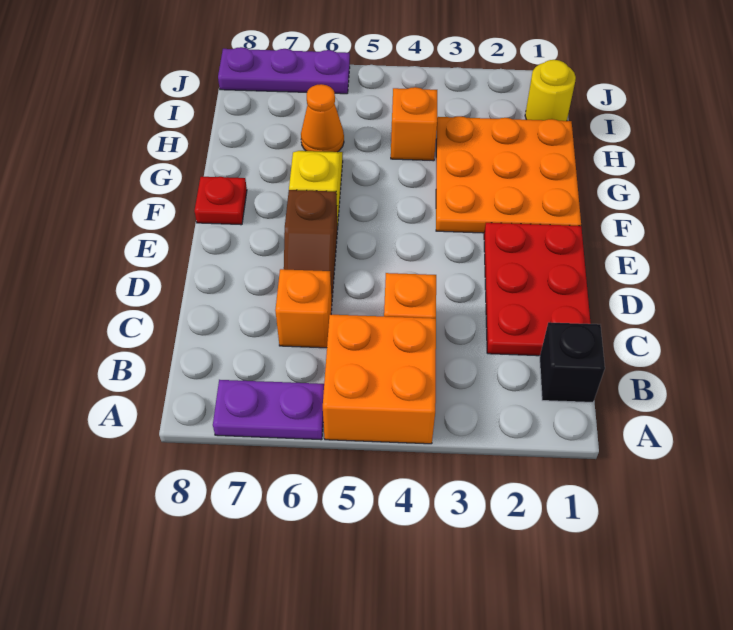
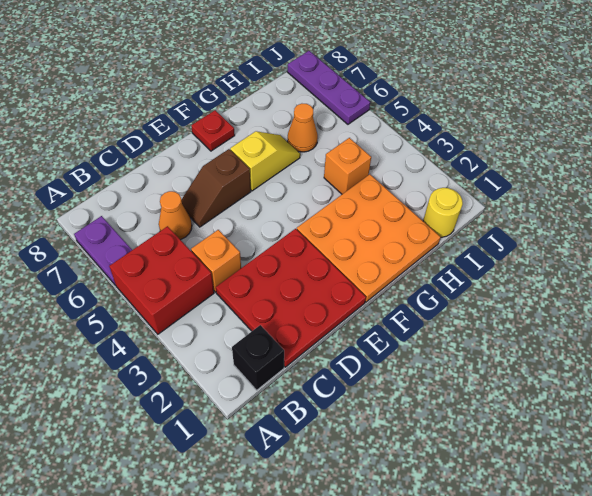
orange 2x2 brick [323,315,436,444] -> red 2x2 brick [109,226,214,334]
red 2x3 plate [484,223,591,356] -> red 3x3 plate [216,229,366,367]
orange 1x1 brick [275,269,332,348] -> orange 1x1 cone [159,191,192,240]

